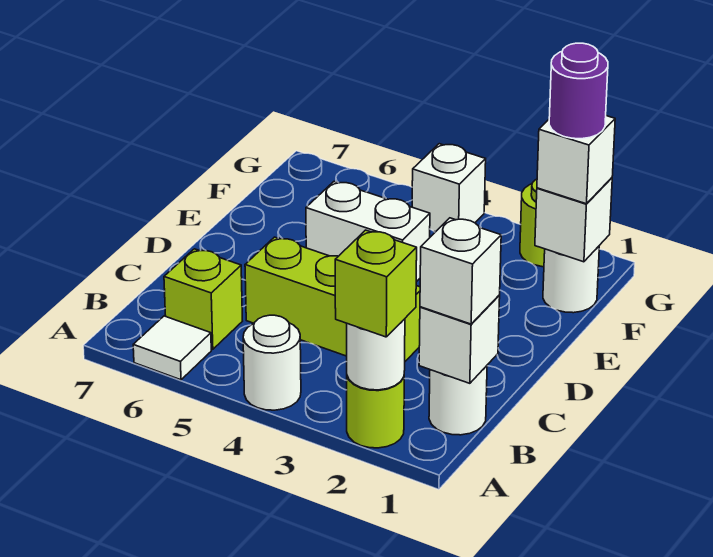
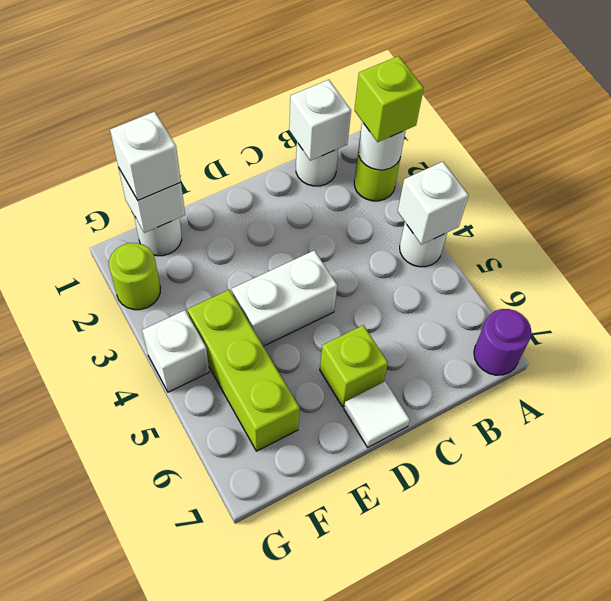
white 1x1 tile [133,316,211,380] -> white 1x1 tile moved to [344,382,410,447]
white 1x1 brick [420,218,501,324] -> white 1x1 brick moved to [398,162,469,245]
lime 1x1 brick [164,249,242,349] -> lime 1x1 brick moved to [320,325,388,407]
lime 1x3 brick [245,237,420,361] -> lime 1x3 brick moved to [187,290,300,451]
white 1x2 brick [306,182,430,282] -> white 1x2 brick turned to [232,250,337,346]
purple 1x1 round brick [549,43,608,139] -> purple 1x1 round brick moved to [474,309,532,375]

